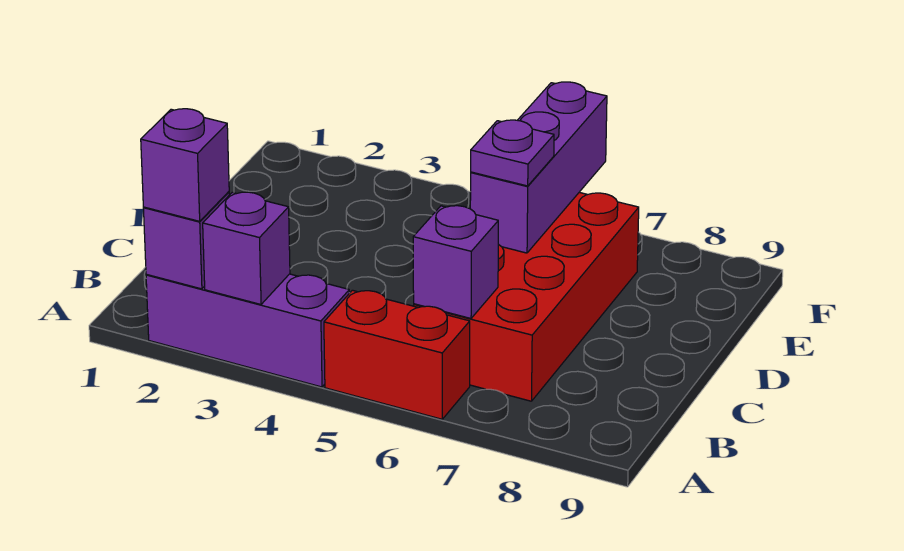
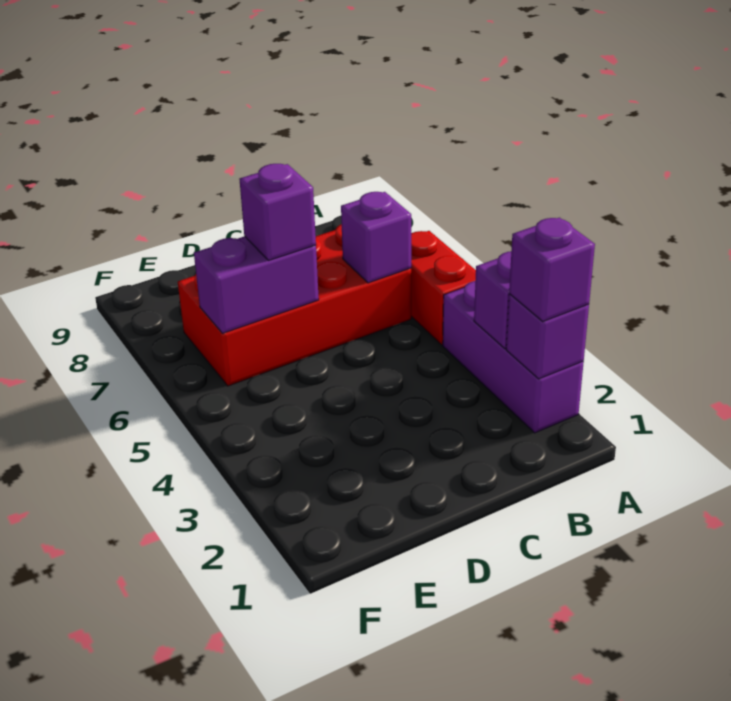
purple 1x3 brick [470,82,607,253] -> purple 1x2 brick [194,236,319,333]
purple 1x1 plate [471,120,554,186] -> purple 1x1 brick [239,164,316,261]

